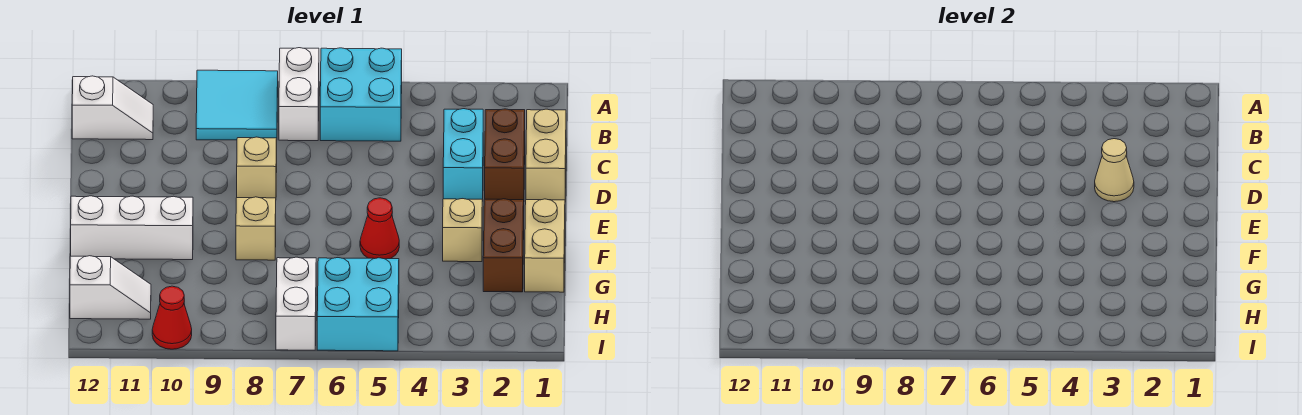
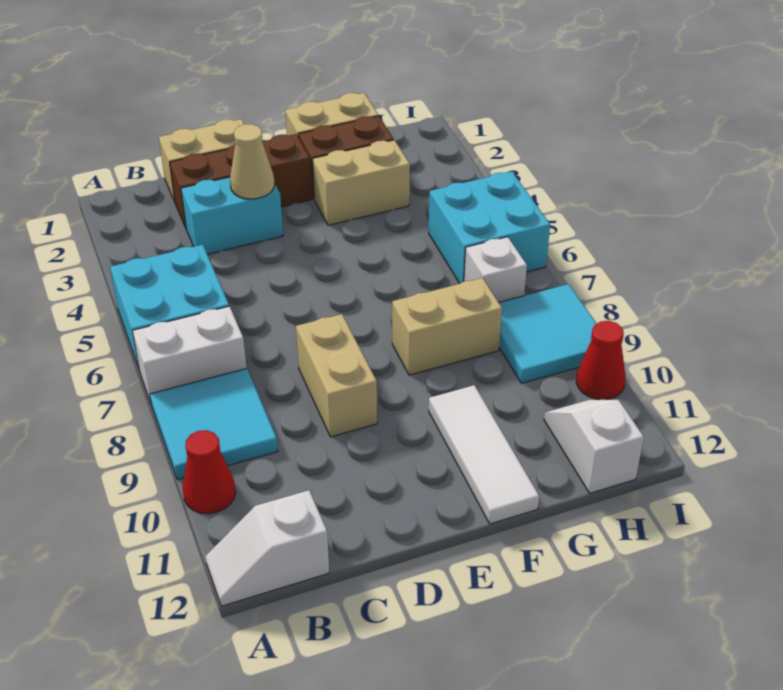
white 1x2 slope [72,76,153,140] -> white 1x2 slope turned to [205,490,329,606]
brown 1x2 brick [485,109,525,200] -> brown 1x3 brick [170,134,312,227]
tan 1x1 brick [237,137,277,198] -> tan 1x2 brick [296,314,377,437]
tan 1x1 brick [443,199,482,262] -> tan 1x2 brick [312,140,410,225]
red 1x1 cone [360,198,399,259] -> red 1x1 cone moved to [182,430,236,514]
tan 1x1 brick [236,197,276,260] -> tan 1x2 brick [392,278,502,375]
white 1x3 brick [71,196,193,260] -> white 1x3 tile [429,385,539,524]
white 1x2 brick [276,257,316,350] -> white 1x1 brick [464,237,527,302]
none -> cyan 2x2 tile [499,284,597,383]

